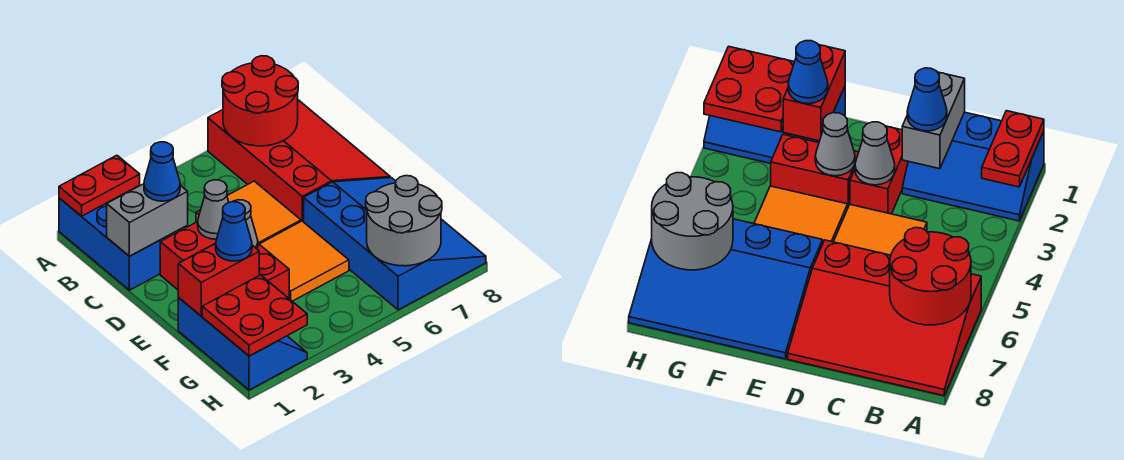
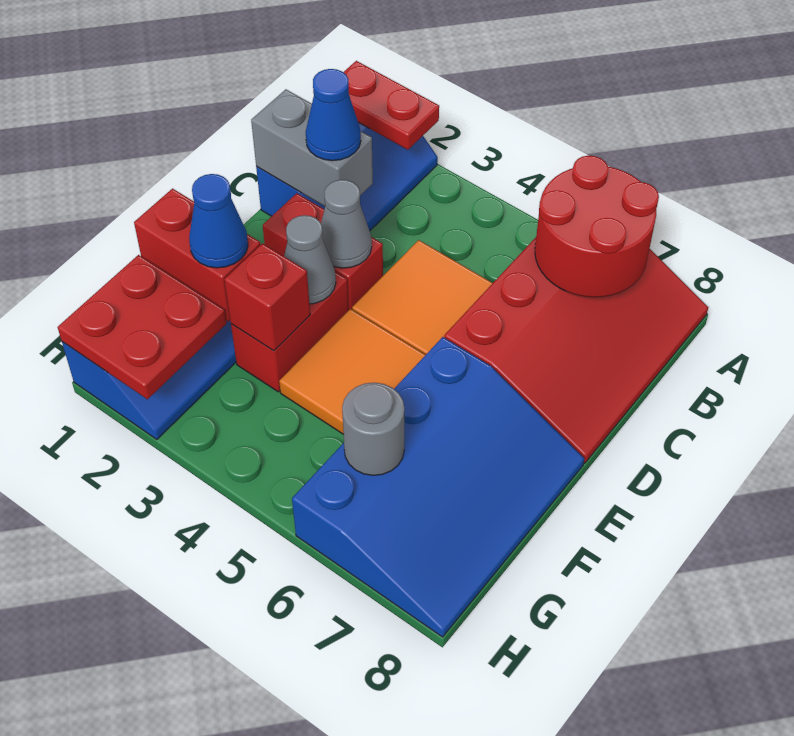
none -> red 1x1 brick [224,243,310,351]
grey 2x2 round brick [366,176,442,266] -> grey 1x1 round brick [342,383,405,475]

